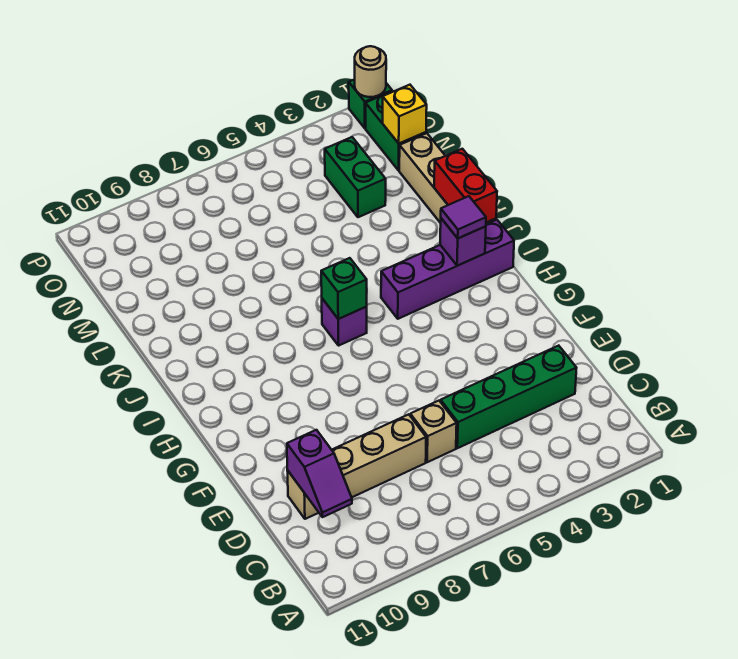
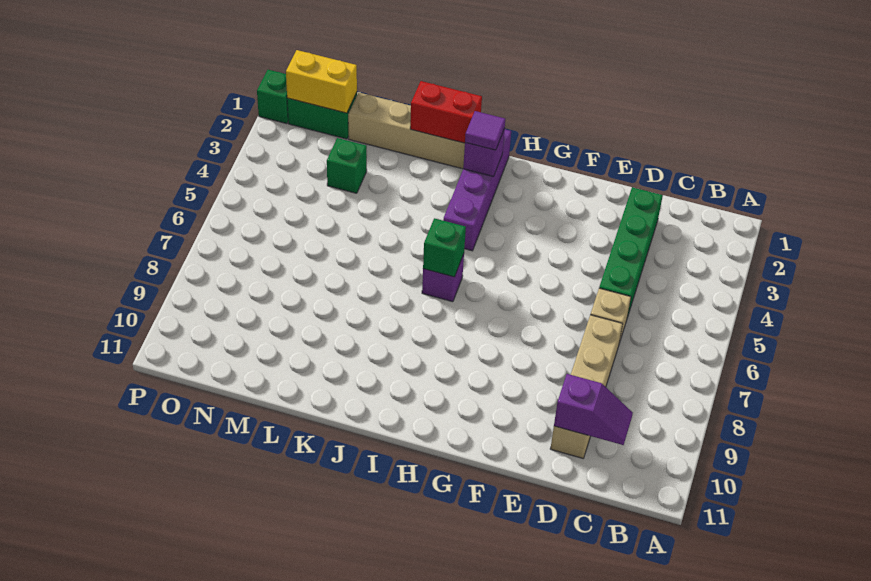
green 1x2 brick [325,137,386,217] -> green 1x1 brick [327,138,367,193]
yellow 1x1 brick [383,85,427,144] -> yellow 1x2 brick [286,50,357,113]
tan 1x1 round brick [355,46,386,97] -> none

